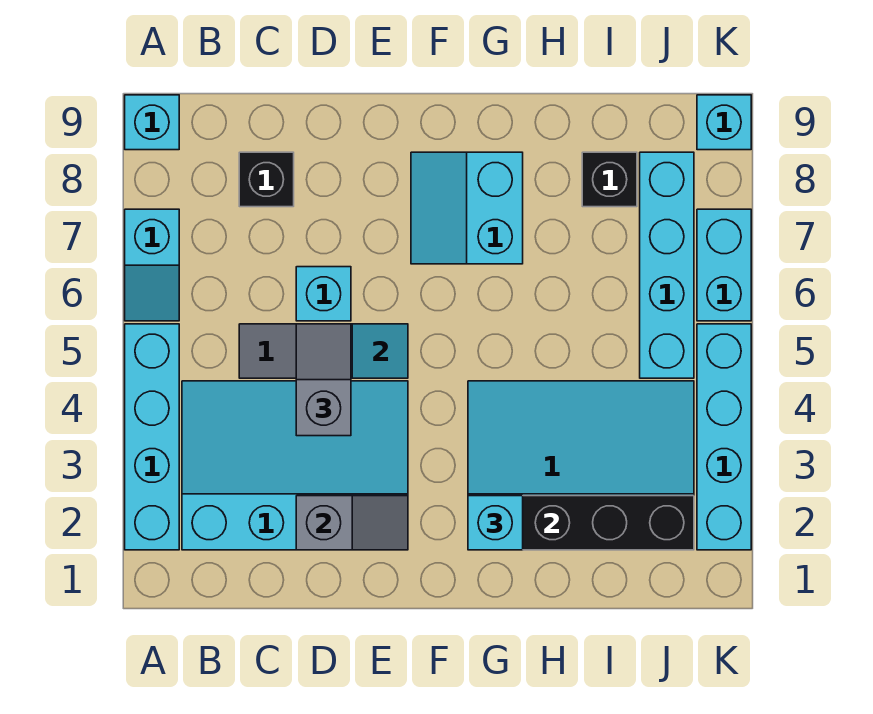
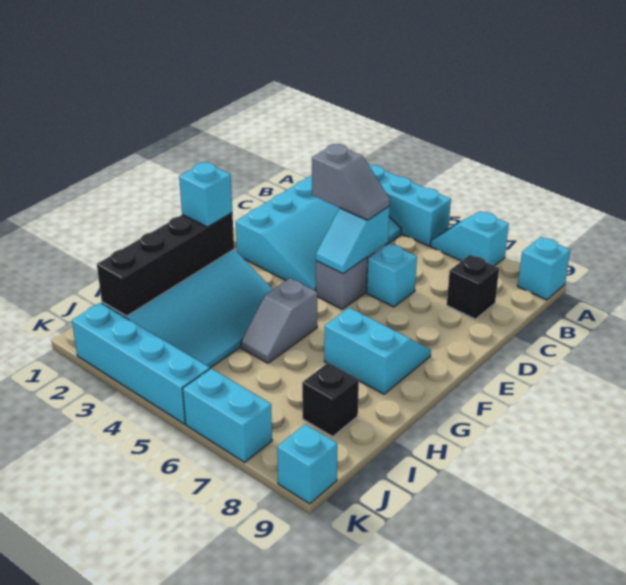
grey 1x2 slope [296,496,408,550] -> grey 1x2 slope moved to [241,278,317,363]
cyan 1x4 brick [640,152,694,378] -> none

